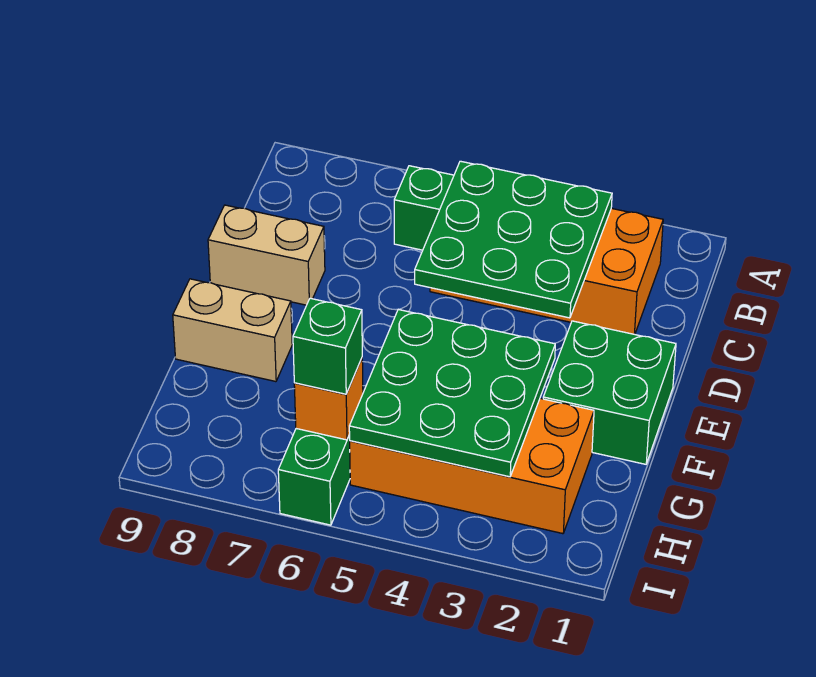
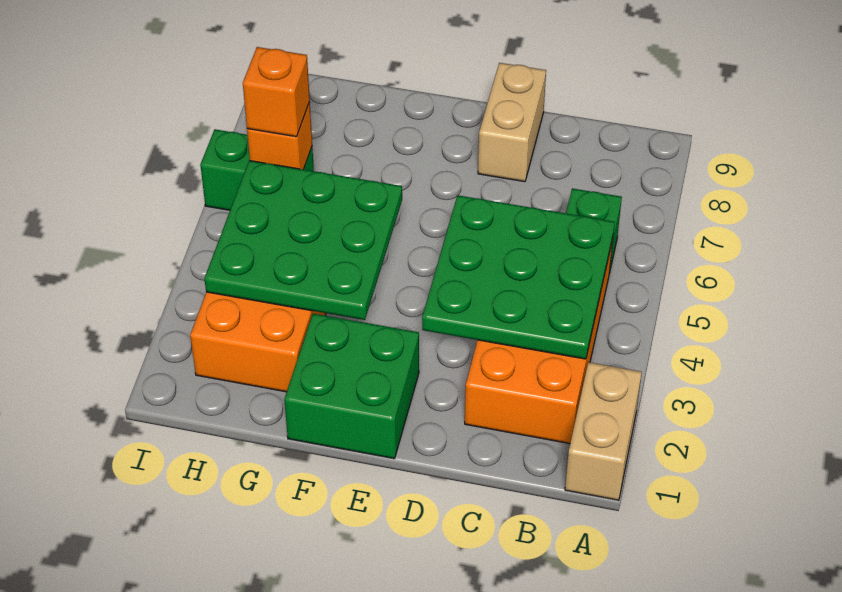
tan 1x2 brick [173,279,292,382] -> tan 1x2 brick moved to [565,362,642,500]
green 1x1 brick [293,298,362,394] -> orange 1x1 brick [243,47,310,137]

